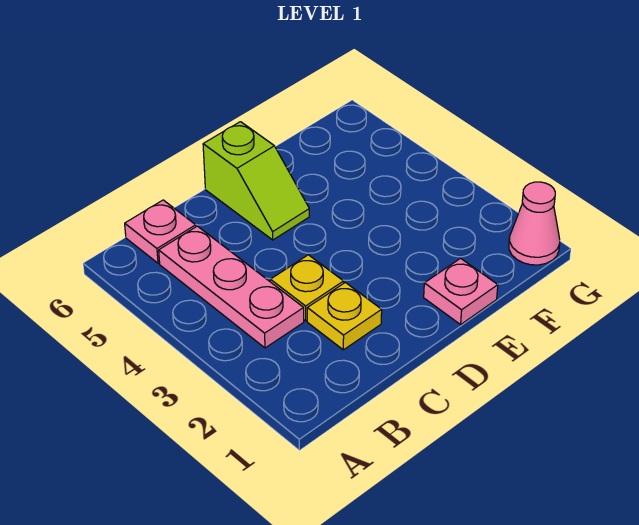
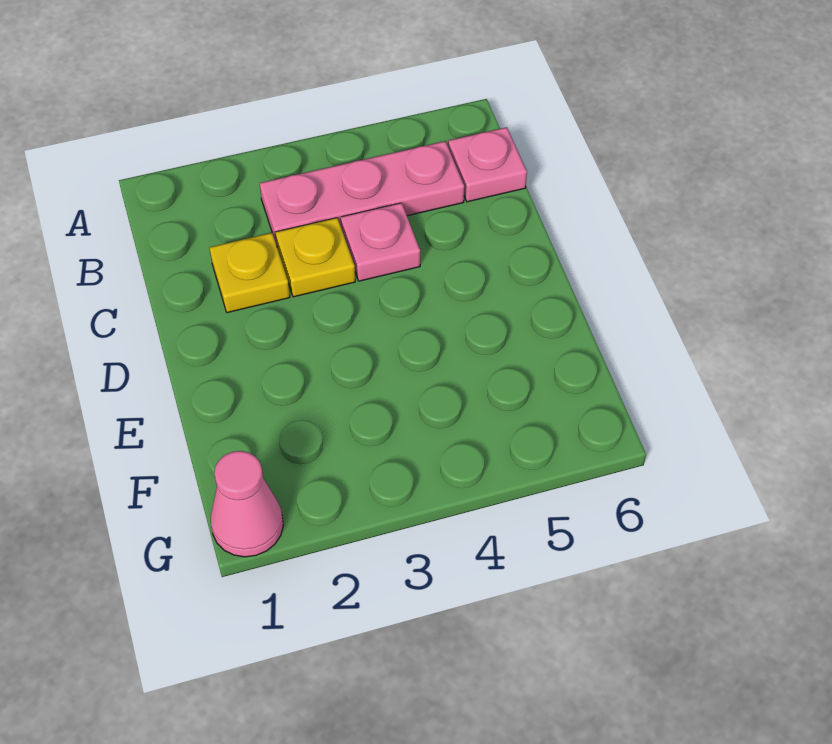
lime 1x2 slope [203,122,309,240] -> none
pink 1x1 plate [424,258,498,325] -> pink 1x1 plate moved to [341,203,420,281]

